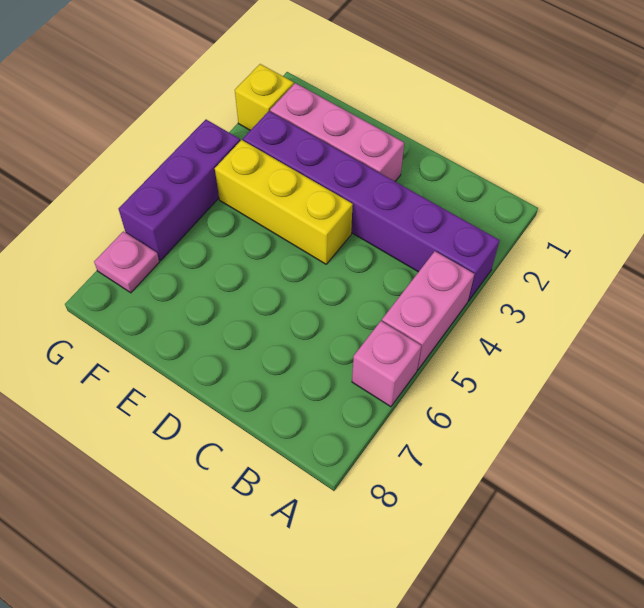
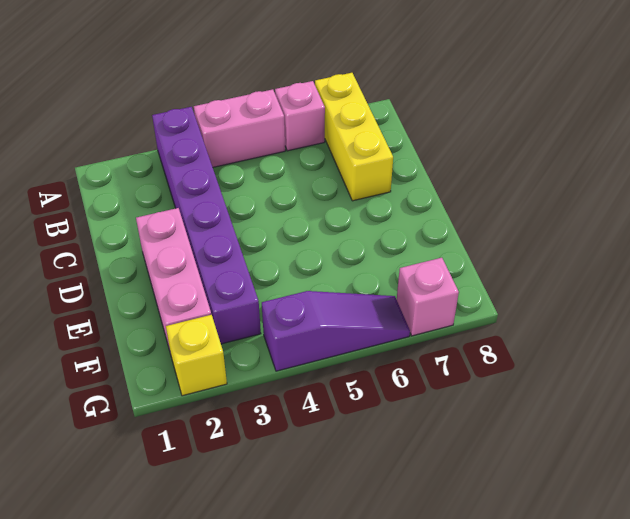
yellow 1x3 brick [215,140,353,264] -> yellow 1x3 brick moved to [315,73,393,201]
purple 1x3 brick [118,120,240,260] -> purple 1x3 slope [262,291,410,371]
pink 1x1 plate [94,231,159,293] -> pink 1x1 brick [397,258,459,336]

